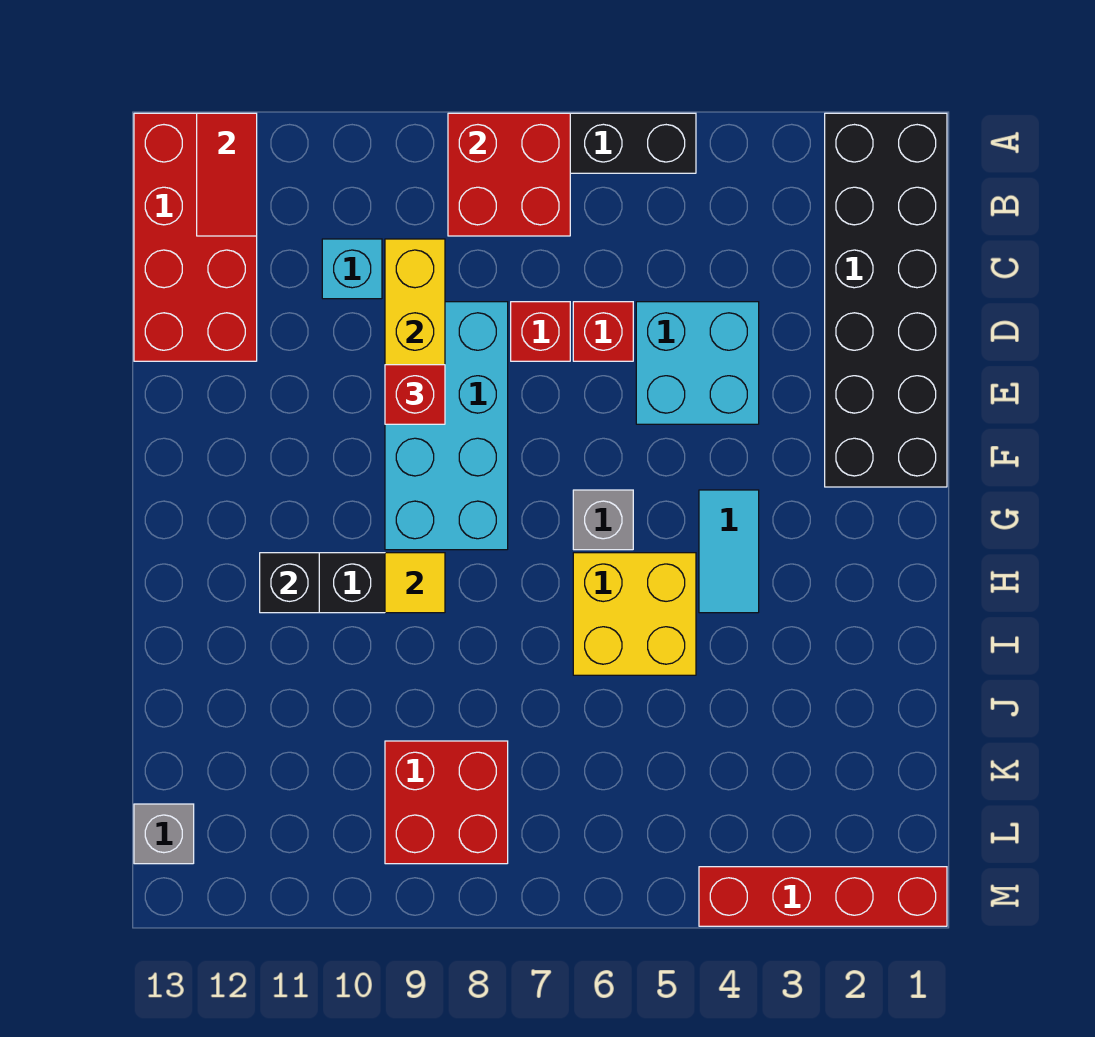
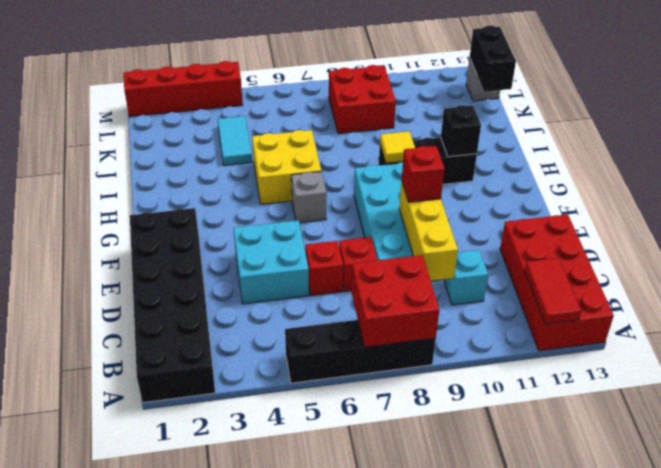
cyan 1x2 tile [699,490,759,613] -> cyan 1x2 tile moved to [218,116,252,166]
none -> black 1x2 brick [470,26,516,92]

